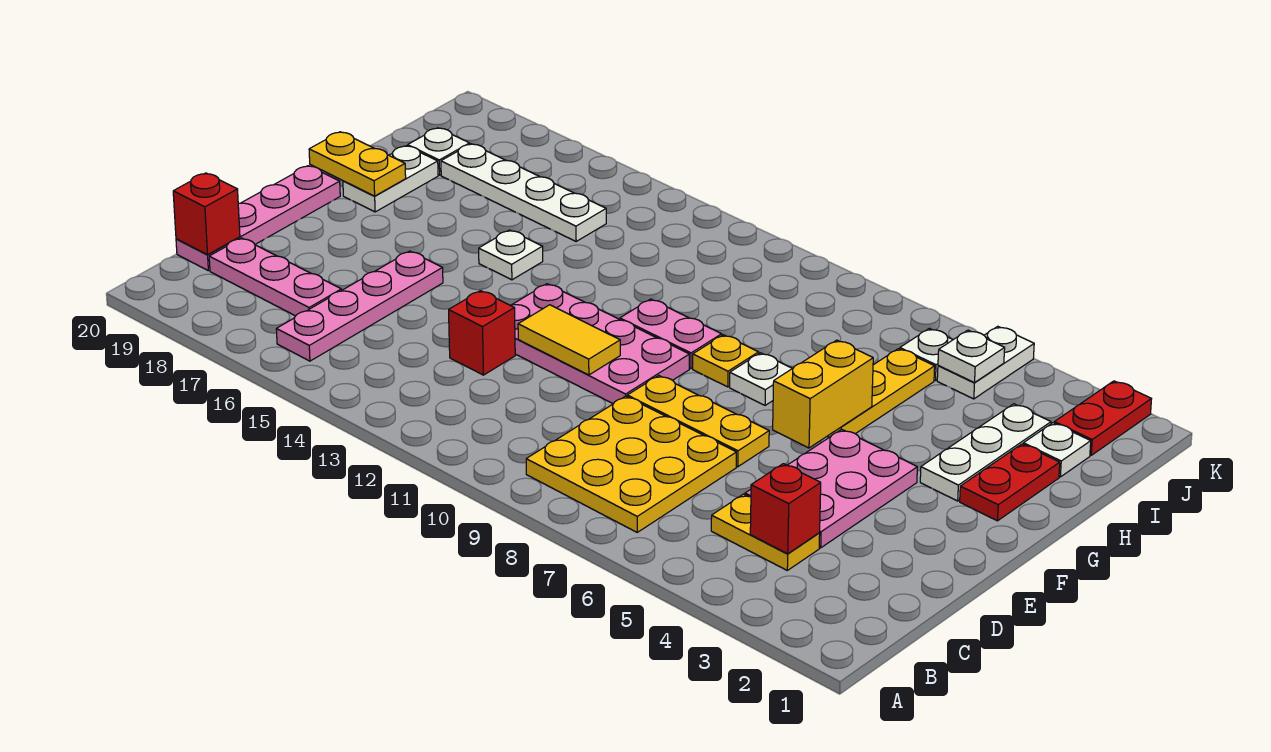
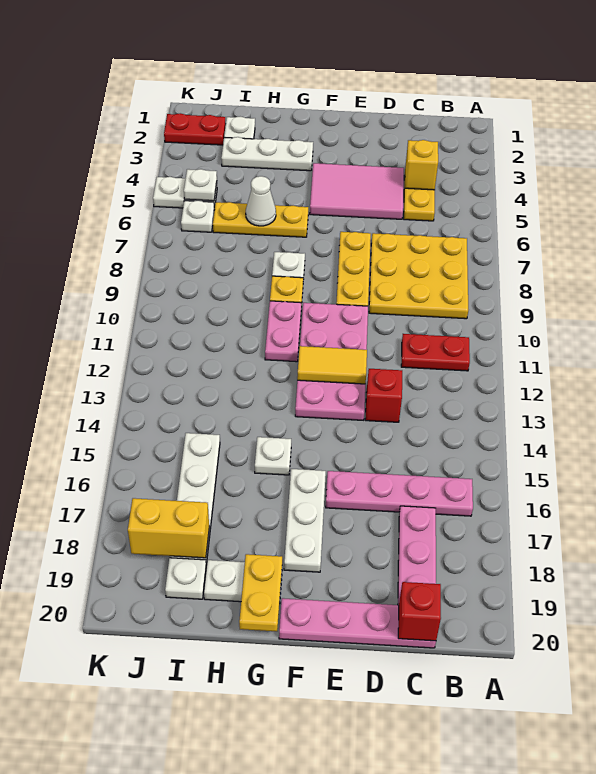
red 1x1 brick [750,464,821,554] -> yellow 1x1 brick [405,140,438,190]
pink 2x3 plate [745,429,917,548] -> pink 2x3 tile [310,163,404,219]
yellow 1x2 tile [518,305,620,375] -> yellow 1x2 tile turned to [297,346,367,384]
yellow 1x2 brick [773,340,873,448] -> yellow 1x2 brick moved to [128,498,209,558]
none -> white 1x3 plate [284,469,326,572]
red 1x2 plate [960,444,1060,521] -> red 1x2 plate moved to [401,334,470,371]
none -> white 1x1 cone [246,176,276,226]

